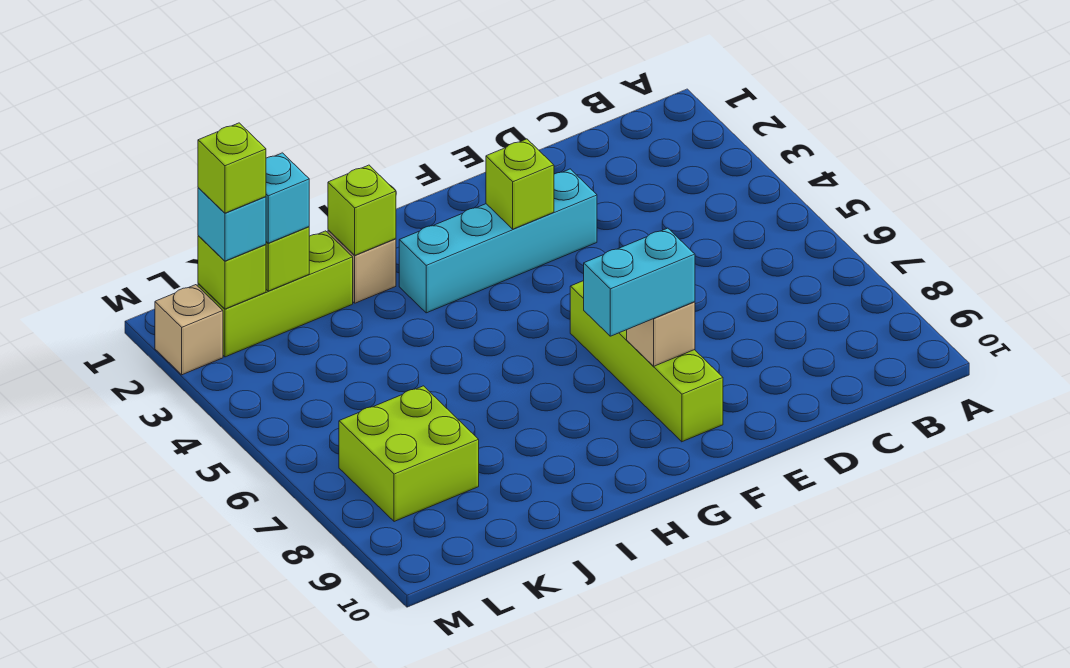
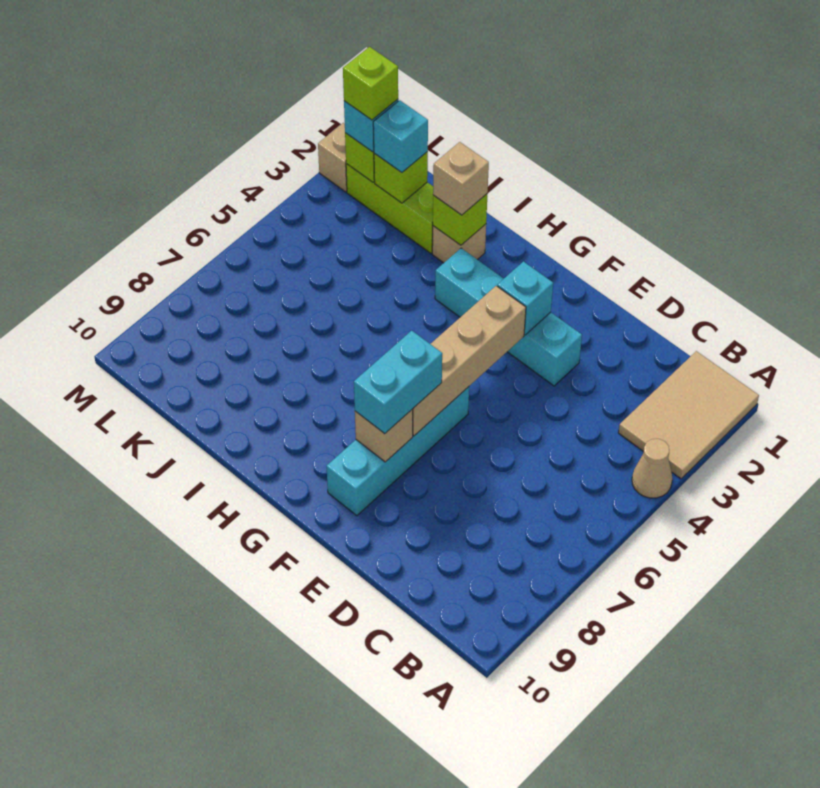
none -> tan 2x3 tile [618,351,759,479]
none -> tan 1x1 cone [632,439,672,498]
lime 1x1 brick [486,139,554,229] -> cyan 1x1 brick [497,262,553,335]
none -> tan 1x4 brick [413,286,526,436]
lime 1x4 brick [570,281,723,442] -> cyan 1x4 brick [326,387,469,516]
cyan 1x2 brick [584,228,695,336] -> cyan 1x2 brick turned to [354,331,442,434]
none -> tan 1x1 brick [433,142,489,215]
lime 2x2 brick [339,386,479,522] -> none

